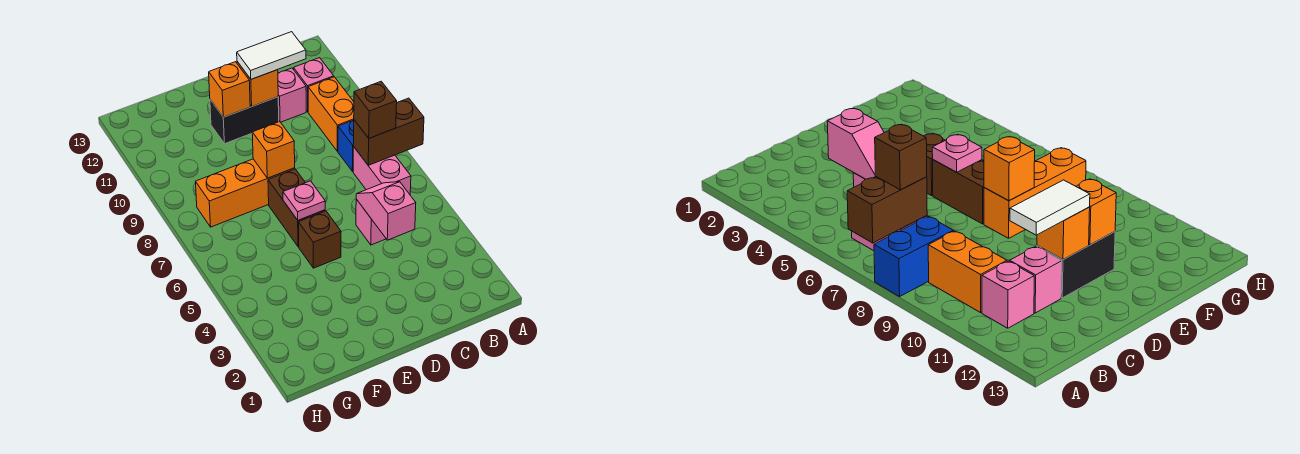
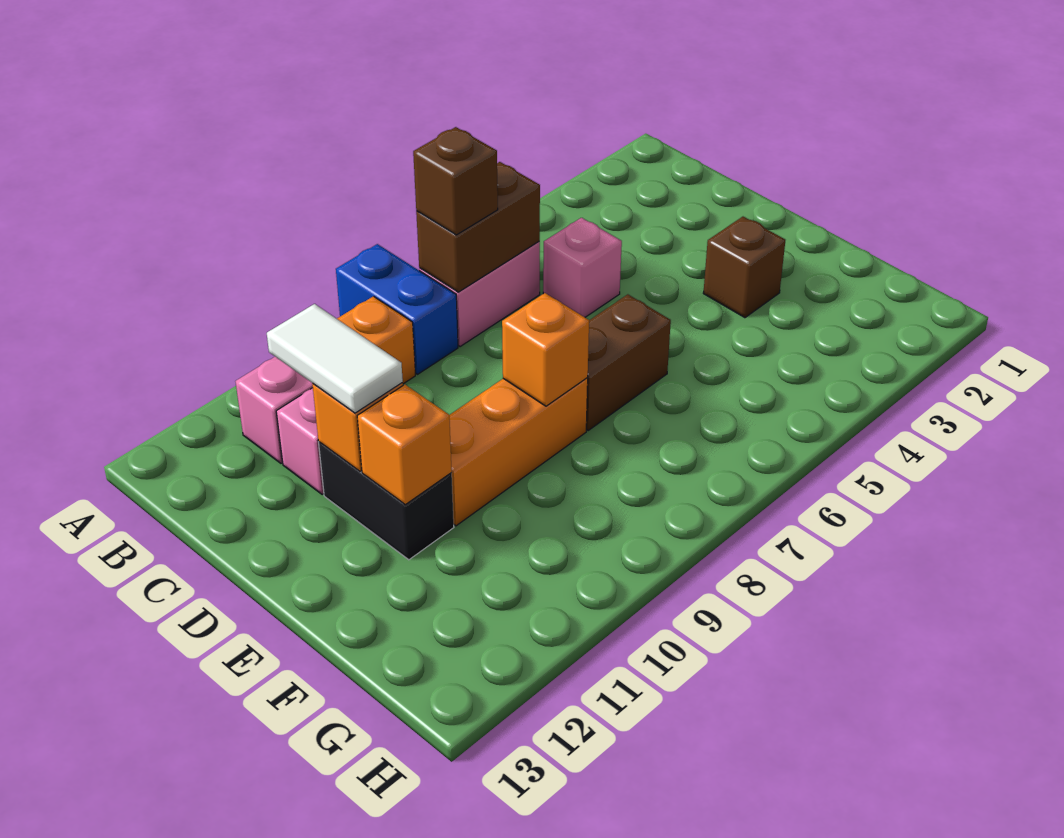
brown 1x2 brick [353,98,424,165] -> brown 1x2 brick turned to [416,162,540,292]
pink 1x2 slope [356,182,416,240] -> none
brown 1x1 brick [299,211,341,268] -> brown 1x1 brick moved to [703,217,785,318]
pink 1x1 plate [283,181,325,220] -> none
orange 1x3 brick [196,159,295,227] -> orange 1x3 brick turned to [449,378,588,526]

